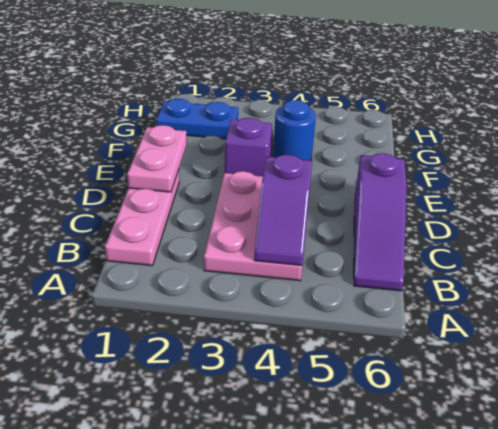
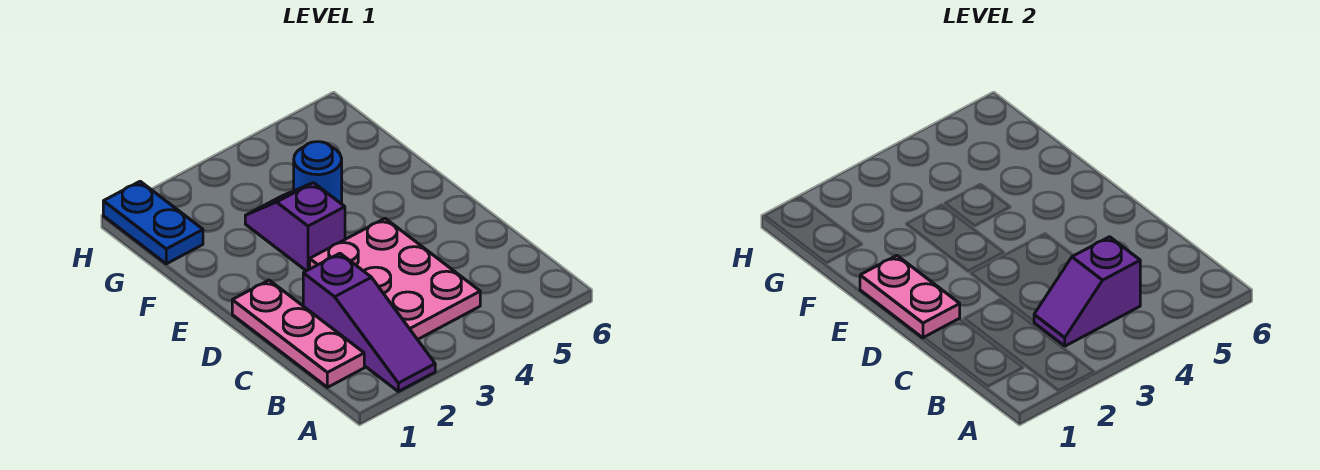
purple 1x2 slope [254,155,312,265] -> purple 1x2 slope turned to [1034,237,1140,346]
purple 1x3 slope [354,153,407,291] -> purple 1x3 slope moved to [303,253,435,391]
blue 1x2 plate [156,99,238,139] -> blue 1x2 plate turned to [103,181,203,264]

